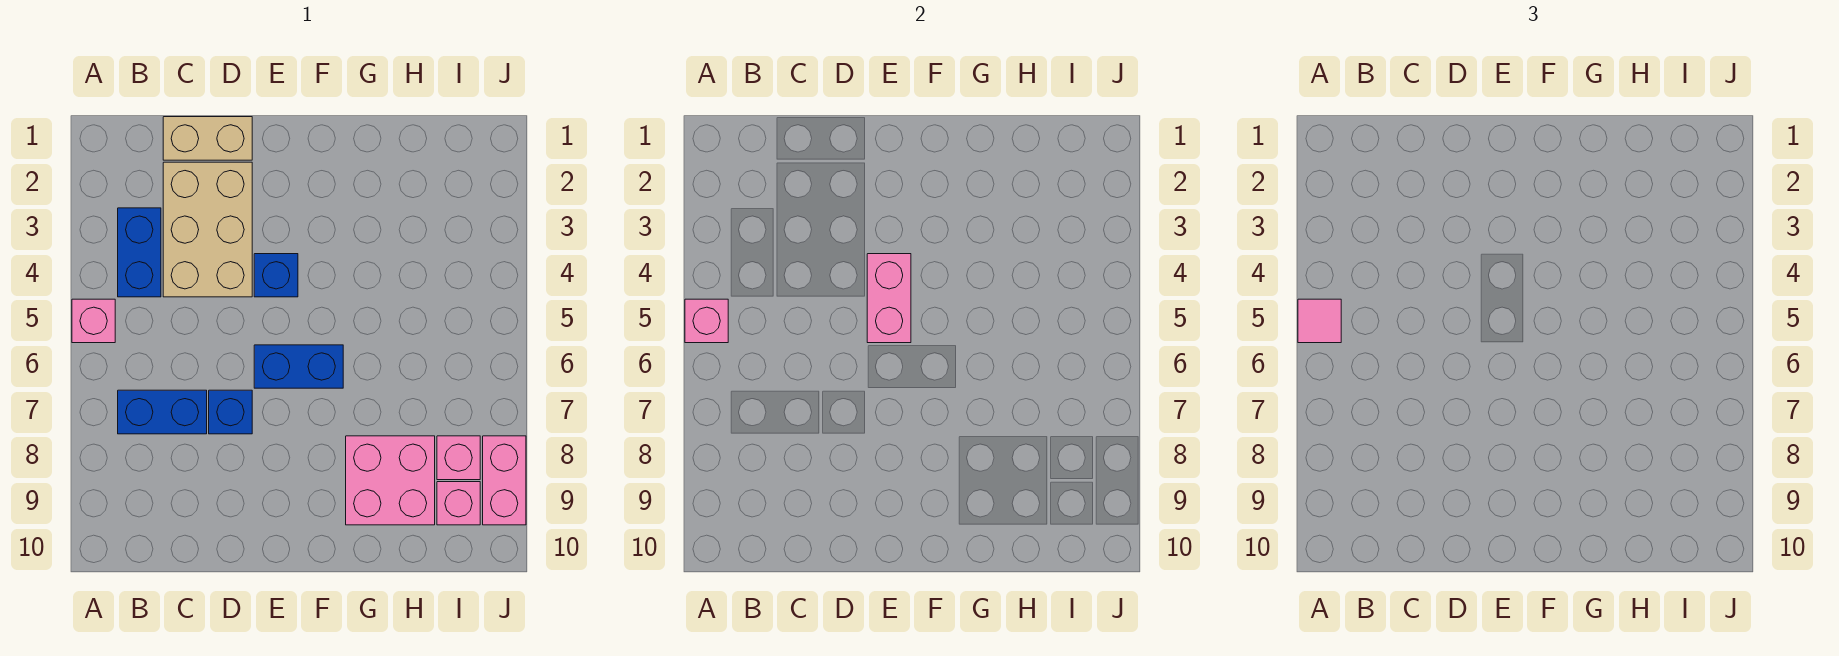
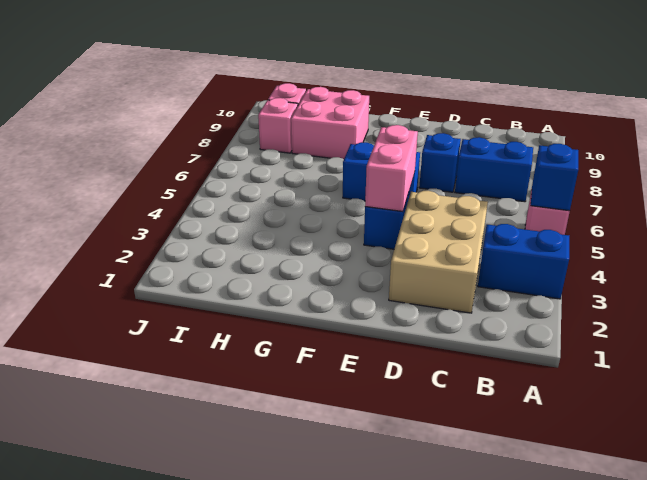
pink 1x1 brick [685,299,728,343] -> blue 1x1 brick [531,144,578,211]
pink 1x1 tile [1298,299,1341,343] -> none
blue 1x2 brick [118,208,161,297] -> blue 1x2 brick turned to [478,224,569,299]
tan 1x2 brick [163,117,252,160] -> none
pink 1x2 brick [483,436,526,525] -> none

